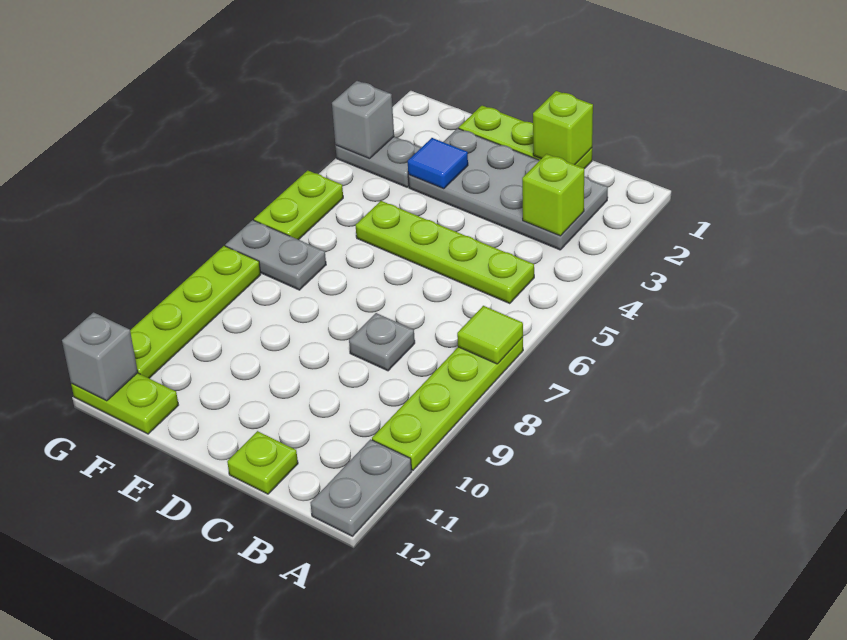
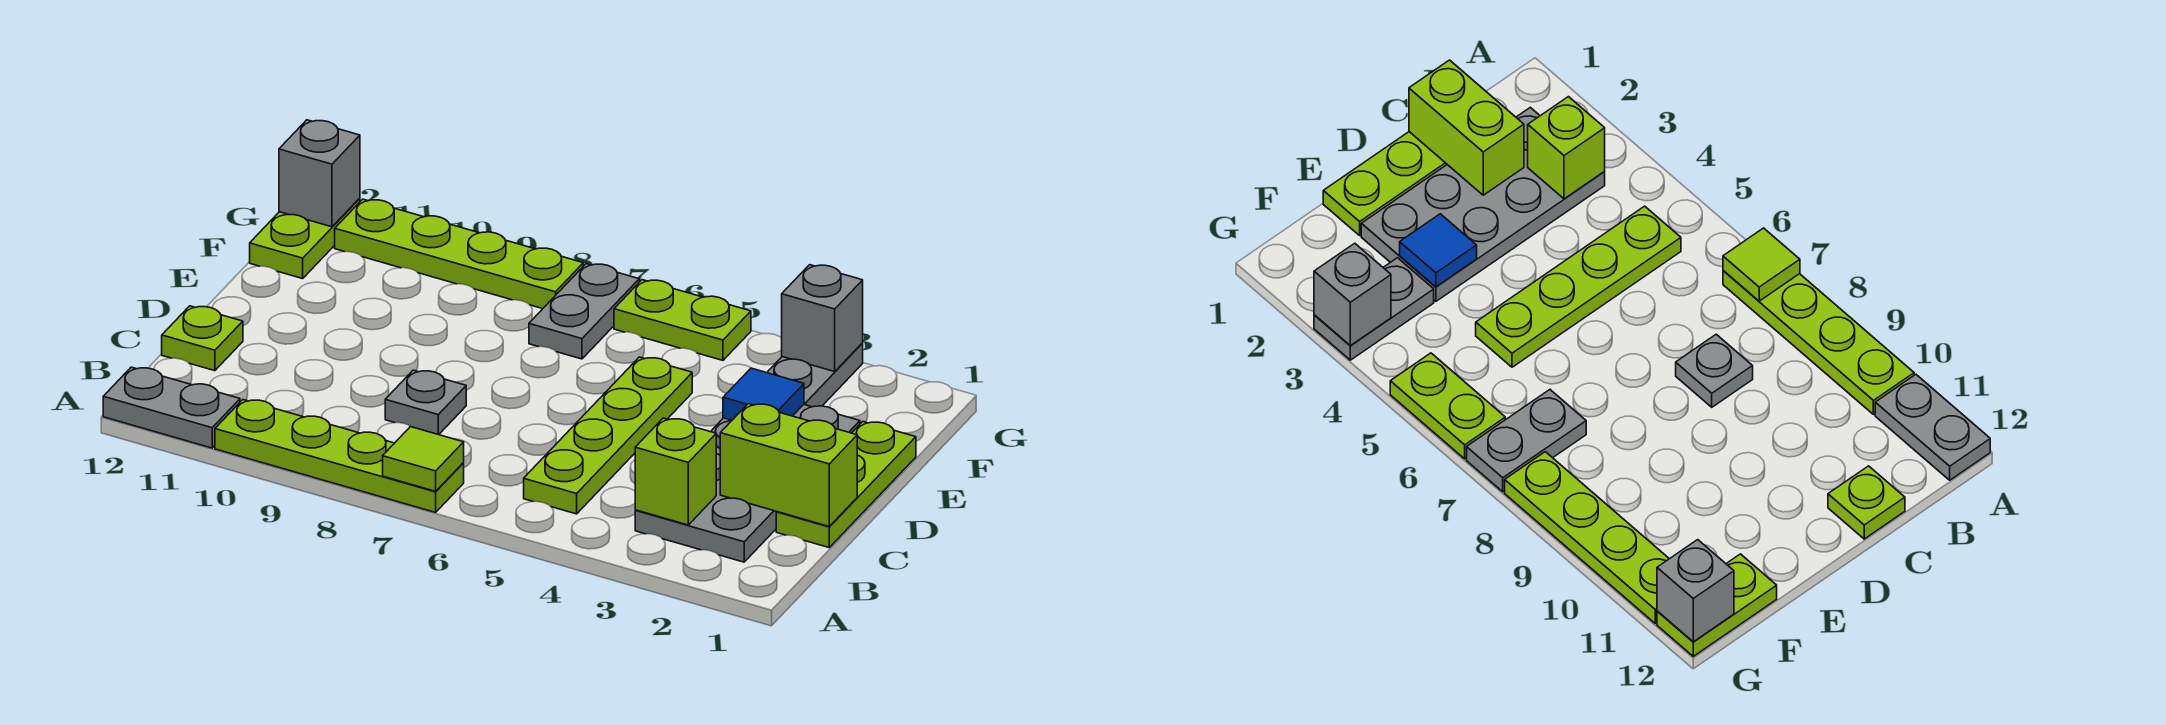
lime 1x1 brick [533,91,593,165] -> lime 1x2 brick [720,404,857,526]

